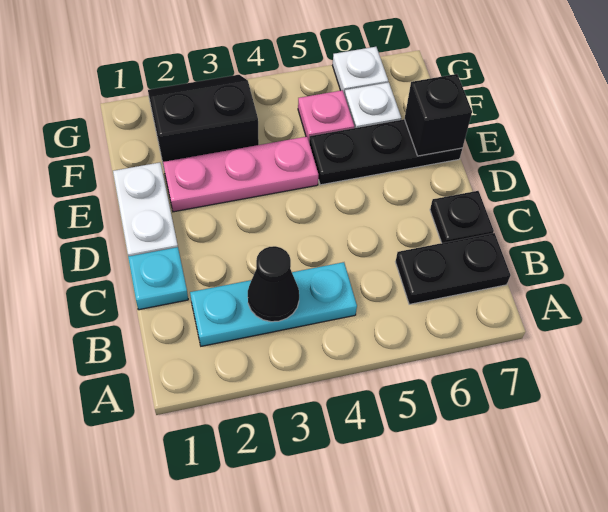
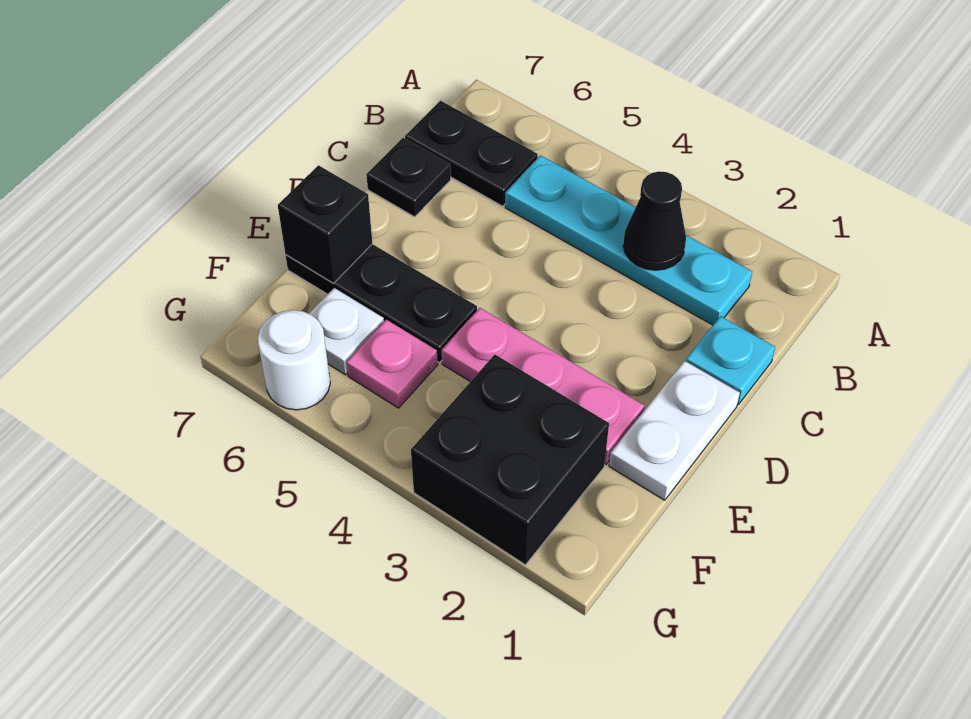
cyan 1x3 plate [190,262,357,346] -> cyan 1x4 plate [505,155,752,325]
black 2x2 slope [148,75,259,167] -> black 2x2 brick [411,355,609,565]
white 1x1 plate [333,47,388,95] -> white 1x1 round brick [258,310,330,410]

